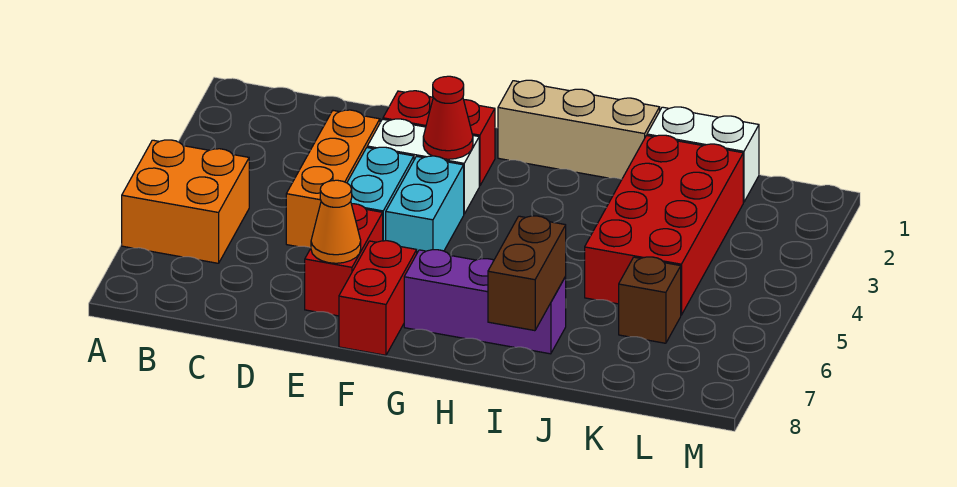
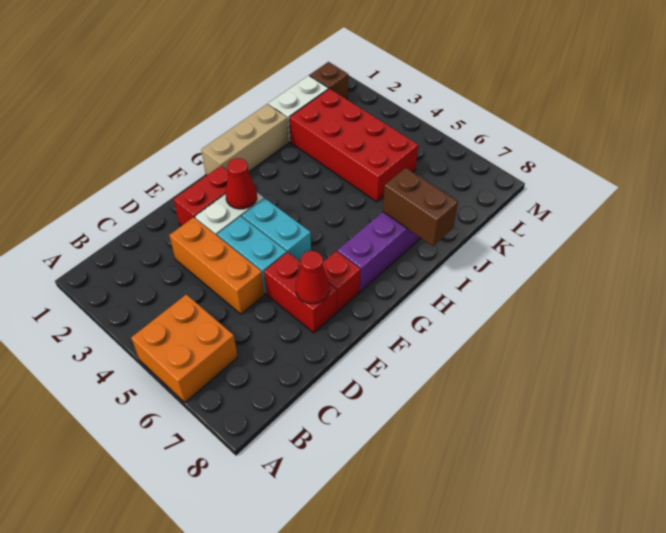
orange 1x1 cone [311,180,361,263] -> red 1x1 cone [296,251,330,304]
red 1x2 brick [339,241,417,355] -> red 1x1 brick [323,251,361,312]
brown 1x1 brick [619,257,681,343] -> brown 1x1 brick moved to [310,62,348,100]

